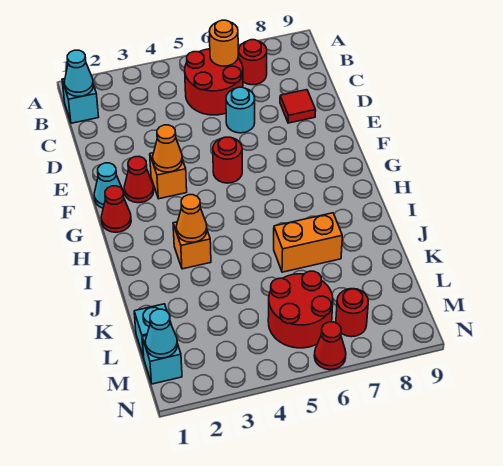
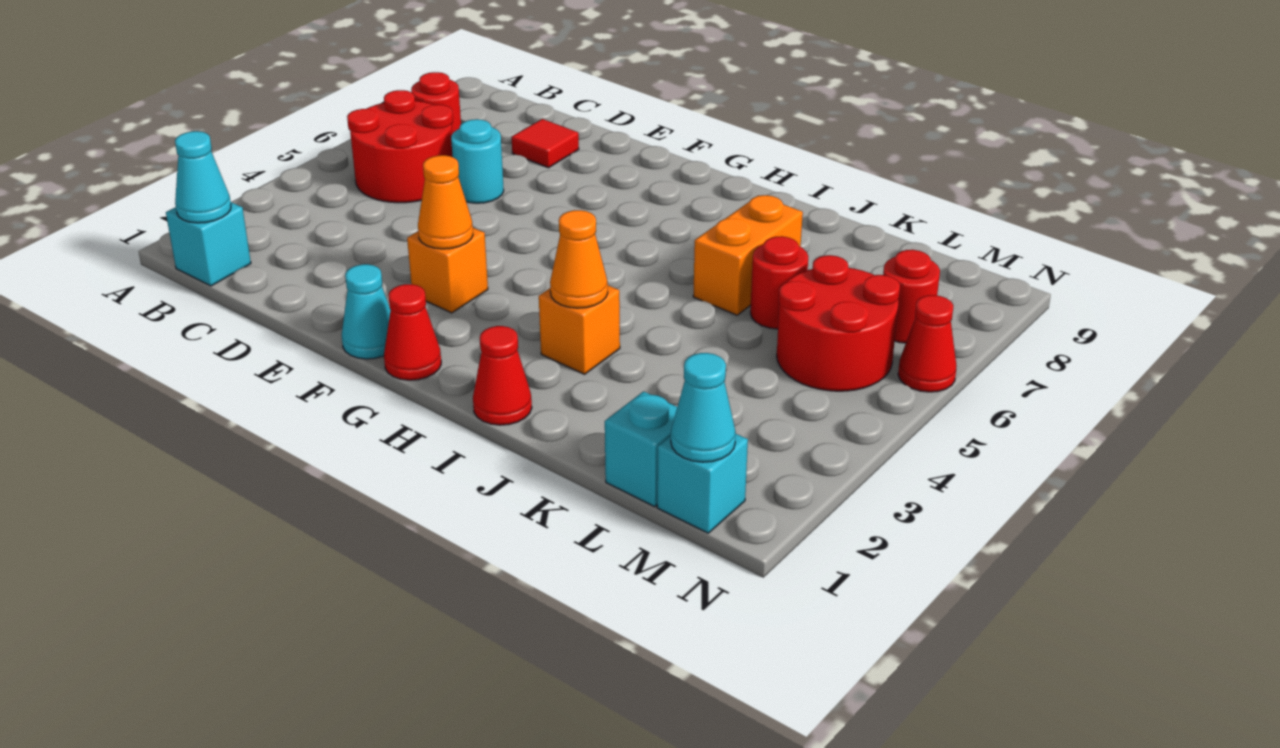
orange 1x1 round brick [209,20,238,66] -> none
red 1x1 cone [124,156,154,203] -> red 1x1 cone moved to [473,326,532,425]
red 1x1 round brick [213,137,242,183] -> red 1x1 round brick moved to [750,236,808,329]

